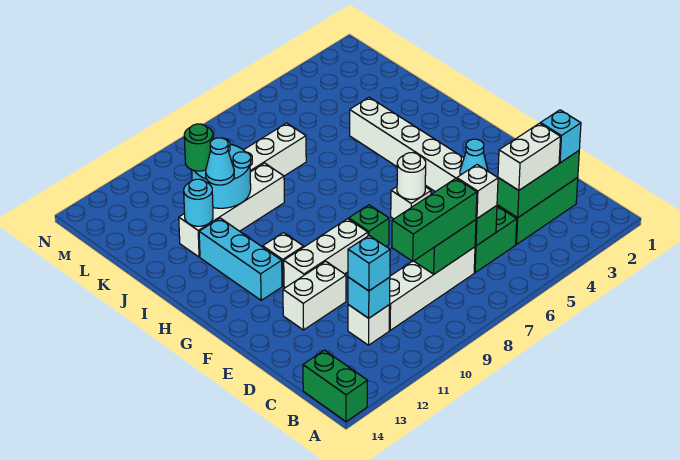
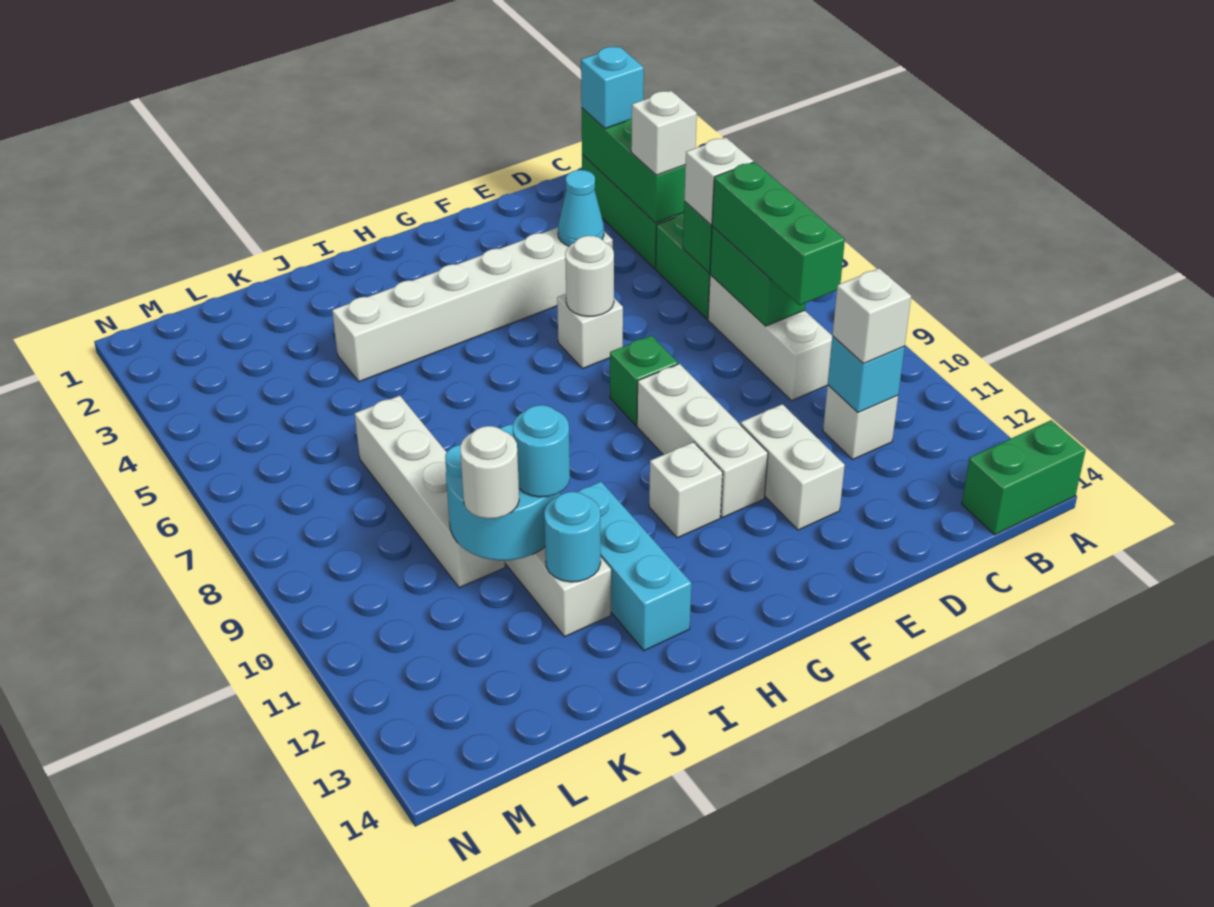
white 1x2 brick [498,123,560,190] -> white 1x1 brick [631,91,697,175]
white 1x4 brick [389,247,475,330] -> white 1x3 brick [708,275,832,401]
cyan 1x1 brick [348,236,390,291] -> white 1x1 brick [832,268,911,364]
cyan 1x3 brick [199,218,282,300] -> cyan 1x3 brick turned to [577,482,691,651]
cyan 1x1 cone [206,138,234,185] -> cyan 1x1 round brick [513,405,570,497]
green 1x1 round brick [184,124,213,171] -> white 1x1 round brick [460,426,519,519]

